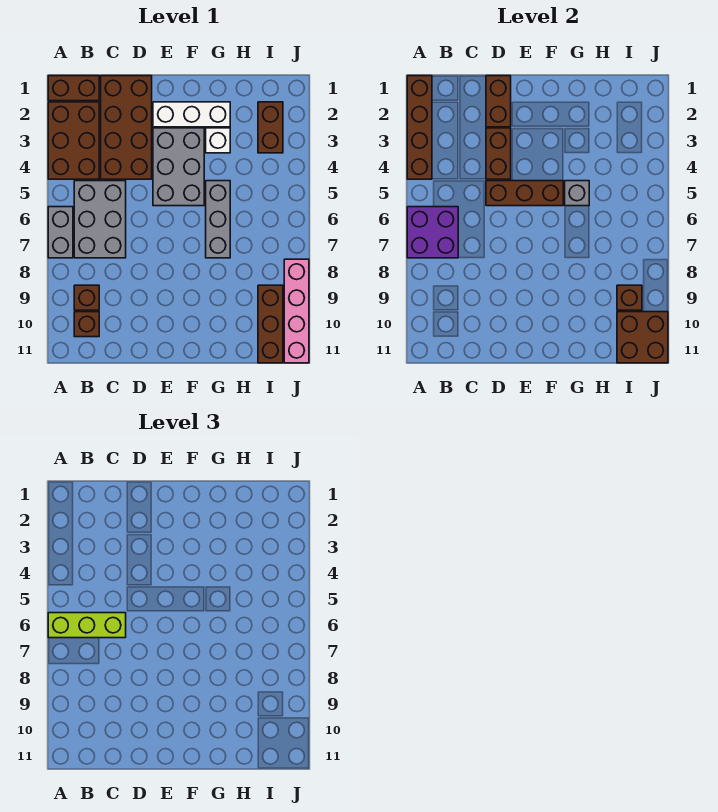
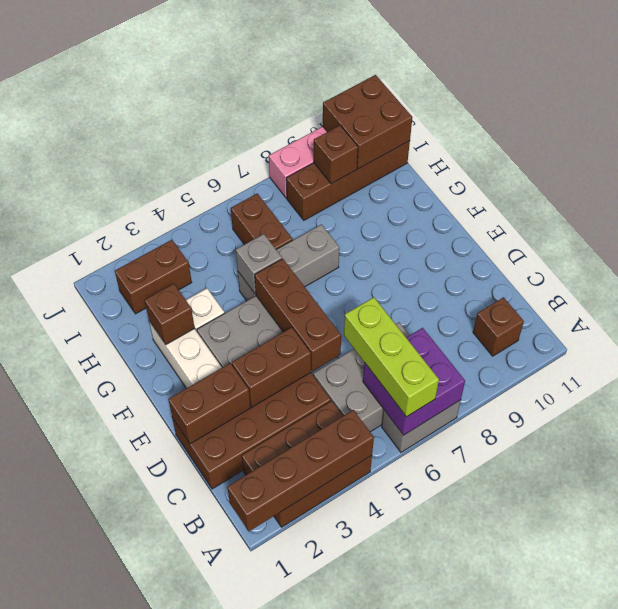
brown 1x2 brick [48,76,99,101] -> brown 1x2 brick moved to [231,193,293,249]
brown 1x1 brick [74,285,99,310] -> brown 1x1 brick moved to [145,284,195,344]
brown 1x3 brick [258,285,283,363] -> brown 1x4 brick [286,141,410,220]

